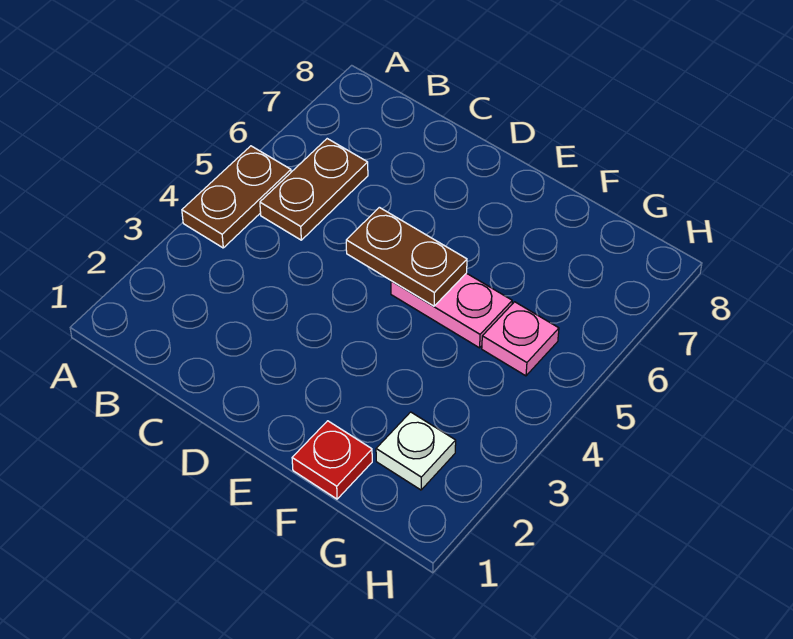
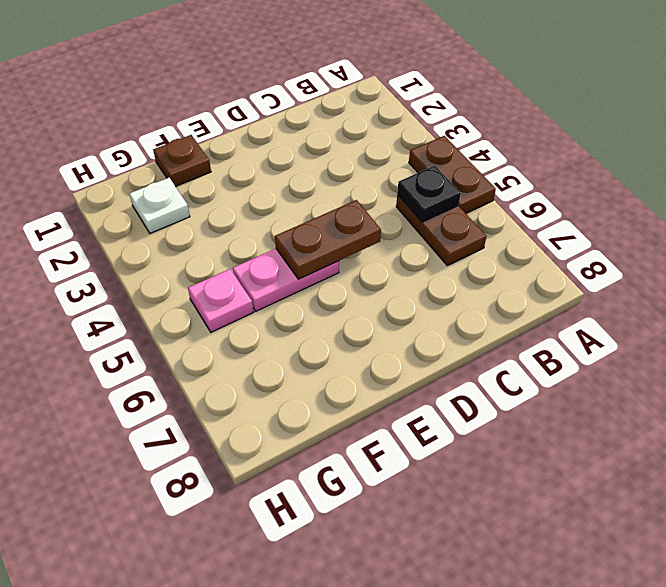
none -> black 1x1 plate [397,166,461,222]
red 1x1 plate [292,421,372,499] -> brown 1x1 plate [153,135,211,186]

